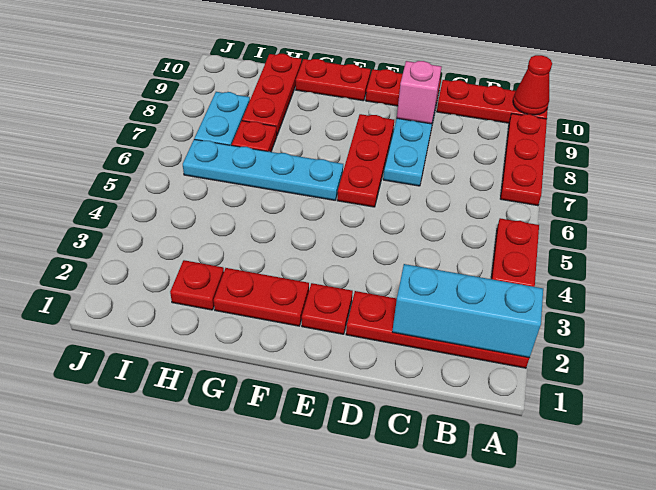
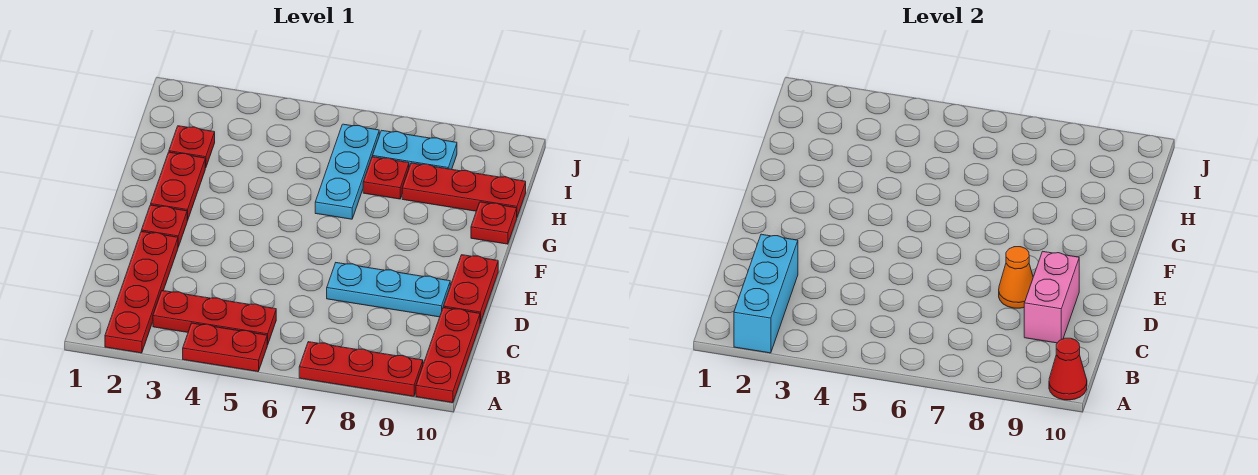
none -> orange 1x1 cone [999,247,1033,308]
pink 1x1 brick [397,61,441,124] -> pink 1x2 brick [1024,251,1079,343]
red 1x3 plate [337,114,394,207] -> red 1x3 plate moved to [153,291,276,345]
cyan 1x4 plate [183,139,343,200] -> cyan 1x3 plate [315,124,379,219]
red 1x2 plate [296,59,371,101] -> red 1x1 plate [471,202,517,244]

